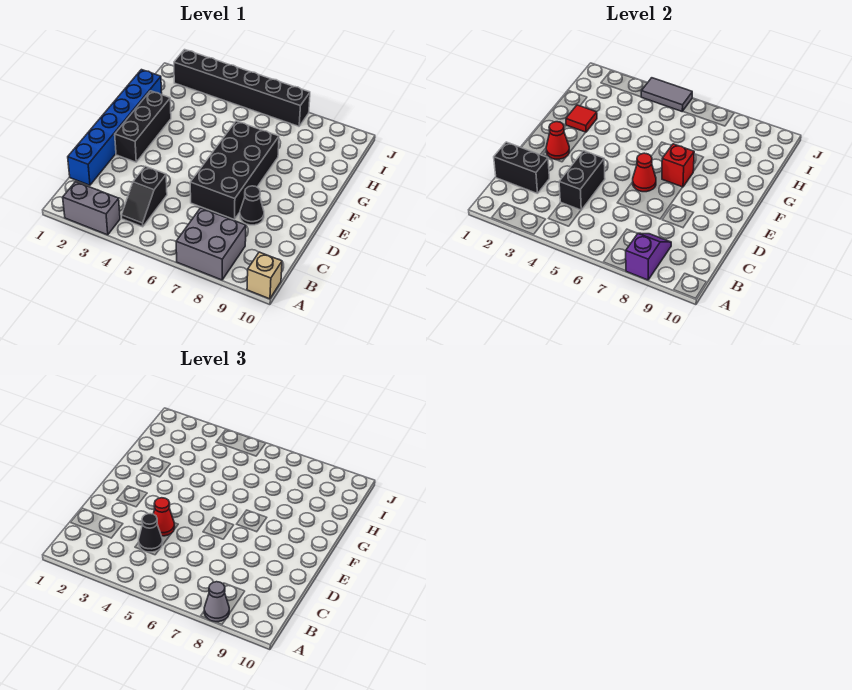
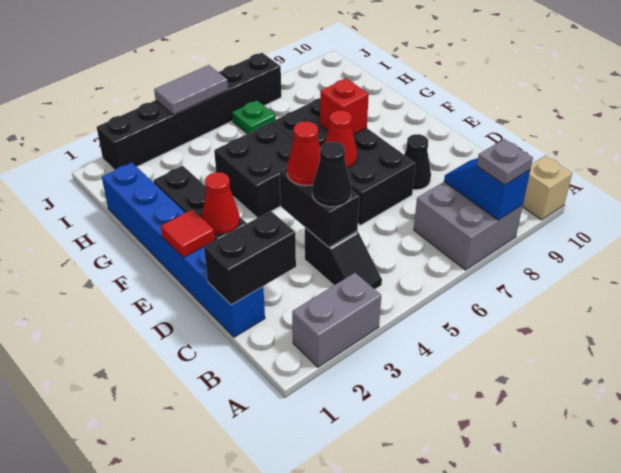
purple 1x2 slope [626,233,671,280] -> blue 1x2 slope [444,158,530,220]
grey 1x1 cone [204,582,229,622] -> grey 1x1 plate [477,139,533,185]
none -> black 2x2 brick [214,123,293,218]
red 1x1 tile [566,105,597,132] -> red 1x1 tile moved to [161,209,215,258]
none -> green 1x1 plate [232,100,276,134]

